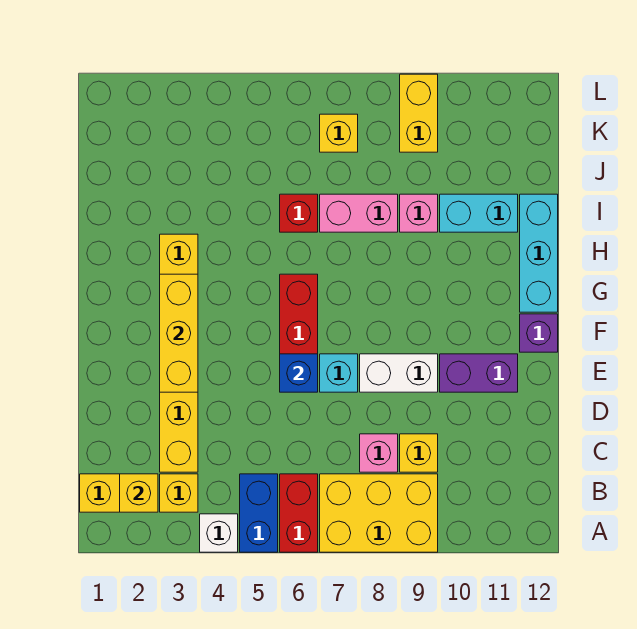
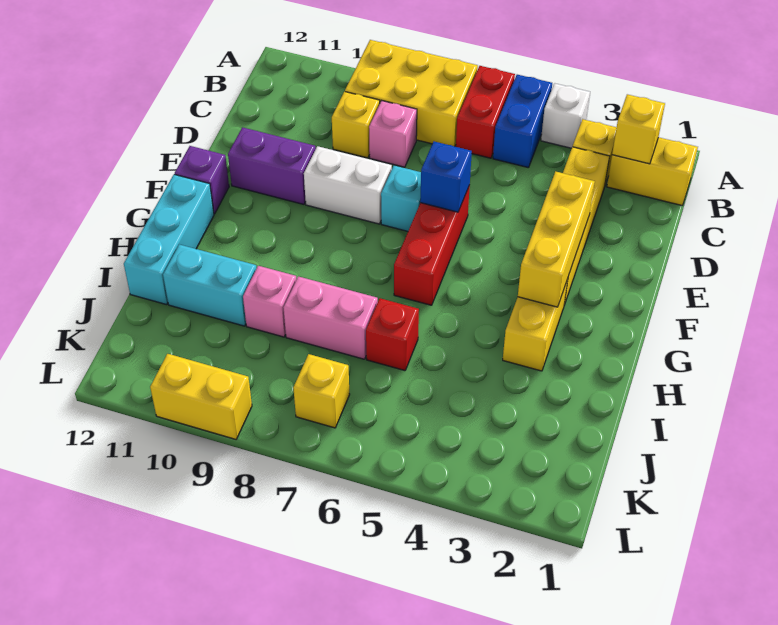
yellow 1x2 brick [400,74,438,152] -> yellow 1x2 brick turned to [150,354,252,439]

